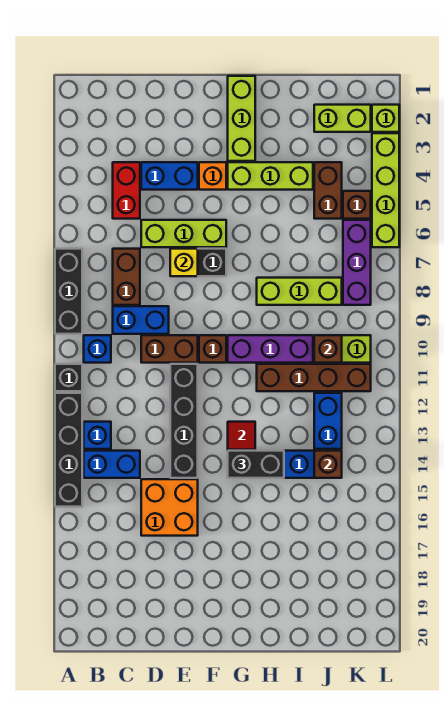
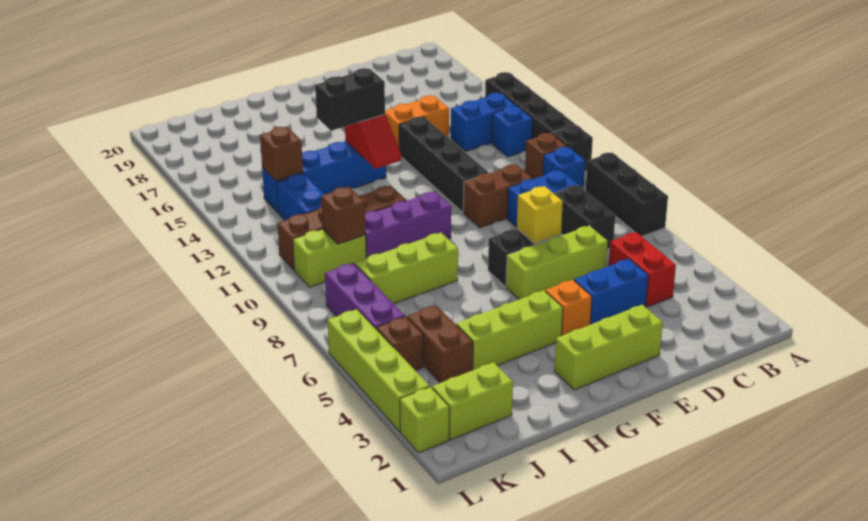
brown 1x2 brick [113,249,140,305] -> black 1x2 brick [554,185,615,249]
orange 2x2 brick [141,479,198,536] -> orange 1x2 brick [385,95,449,147]
brown 1x1 brick [199,335,226,363] -> brown 1x1 brick moved to [525,133,567,179]
lime 1x3 brick [228,76,255,161] -> lime 1x3 brick turned to [554,305,663,390]

